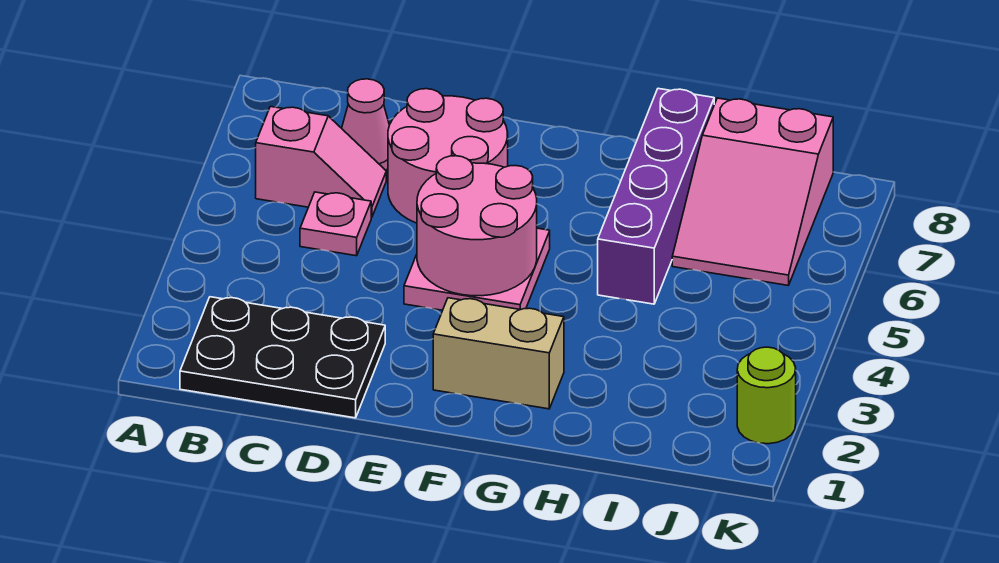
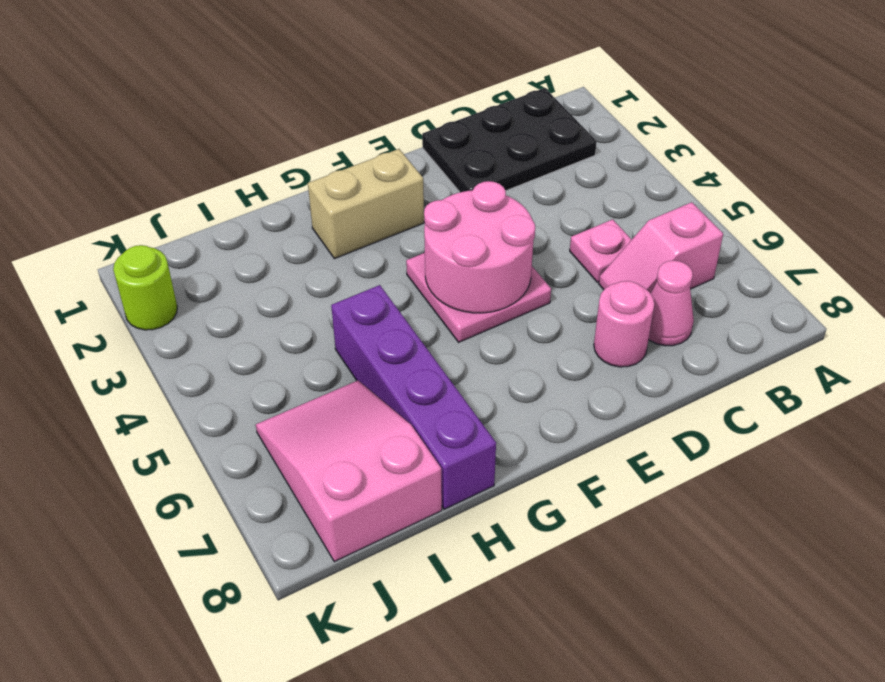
pink 2x2 round brick [388,89,508,223] -> pink 1x1 round brick [594,281,654,367]

